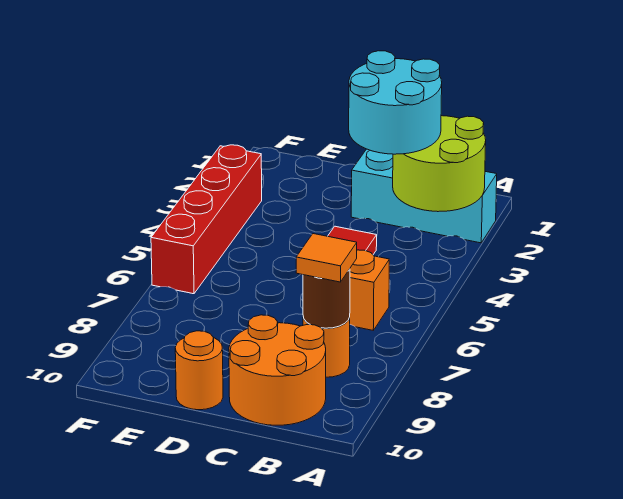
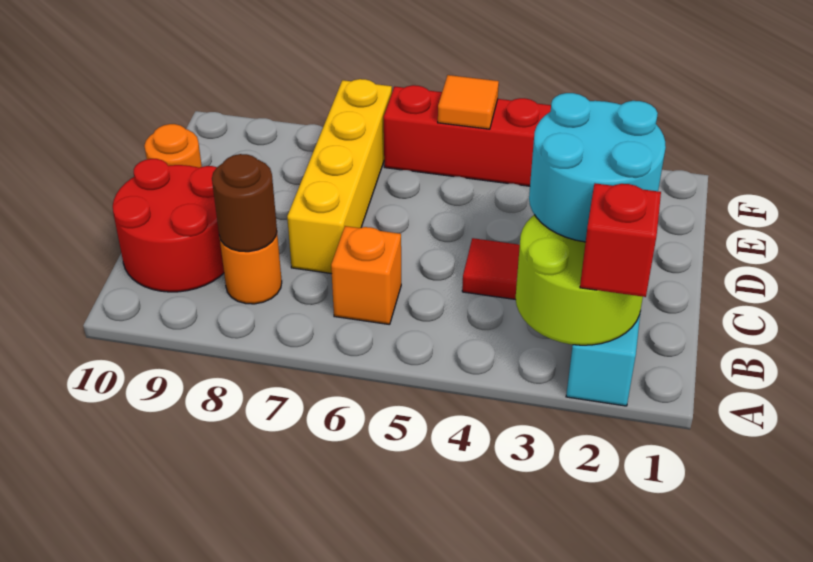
none -> red 1x1 brick [580,183,661,297]
orange 1x1 tile [296,234,357,282] -> orange 1x1 tile moved to [438,75,499,129]
orange 2x2 round brick [229,315,326,425] -> red 2x2 round brick [113,159,224,292]
none -> yellow 1x4 brick [287,79,392,274]

